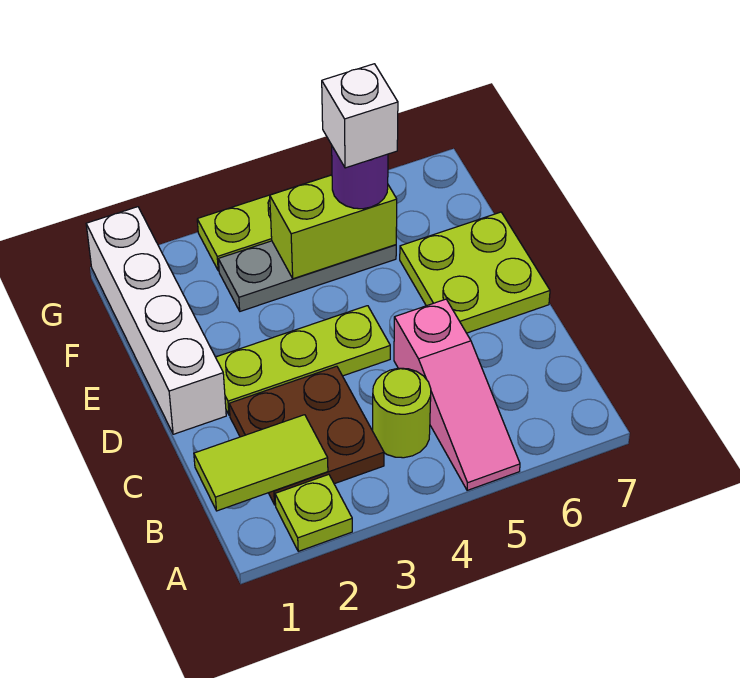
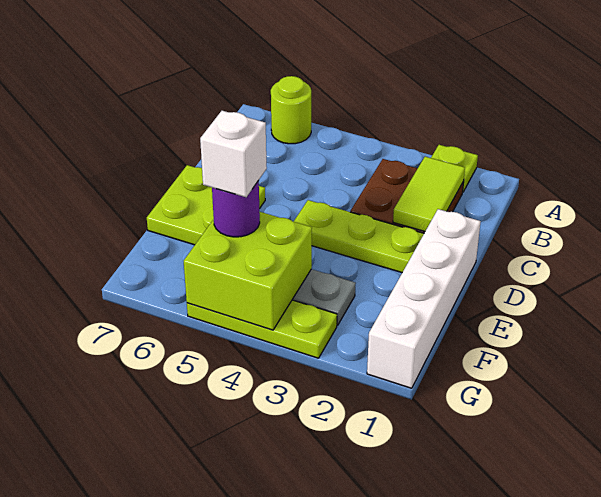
pink 1x3 slope [394,299,520,490] -> none
lime 1x2 tile [194,415,328,511] -> lime 1x2 tile turned to [393,157,465,232]
lime 1x1 round brick [373,368,431,458] -> lime 1x1 round brick moved to [271,76,311,144]
lime 1x2 brick [270,175,397,279] -> lime 2x2 brick [184,212,312,330]

